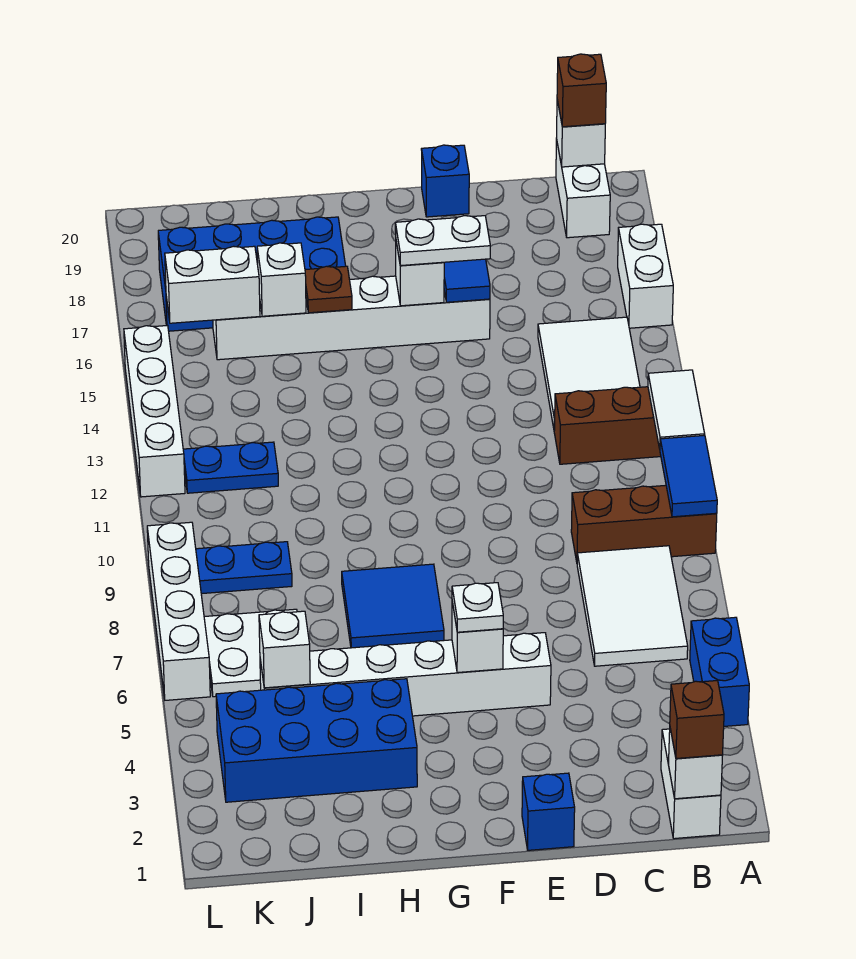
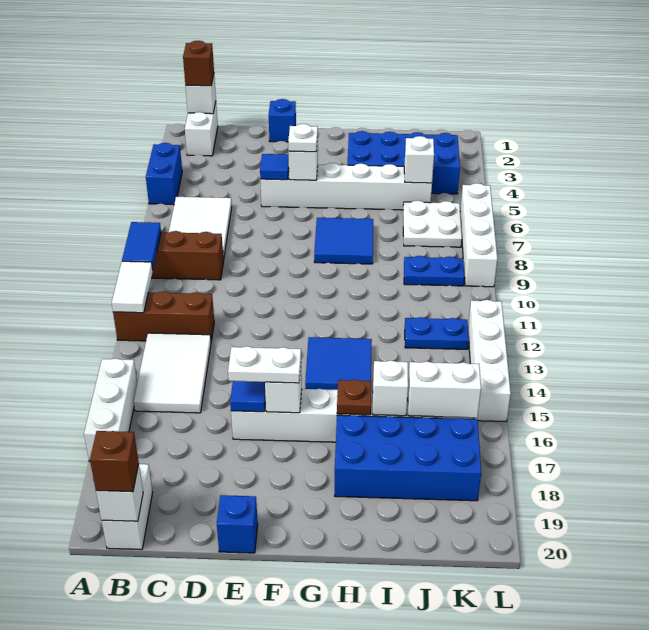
white 1x2 brick [618,224,673,328] -> white 1x3 brick [84,359,137,461]
none -> blue 1x1 tile [260,154,289,180]
none -> blue 2x2 tile [305,337,372,390]

